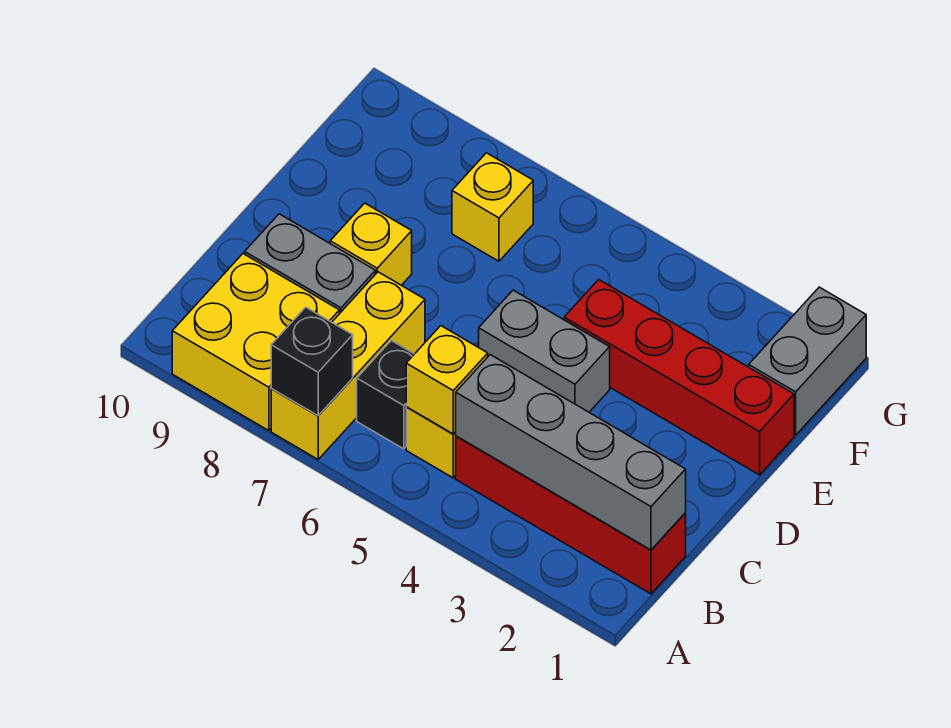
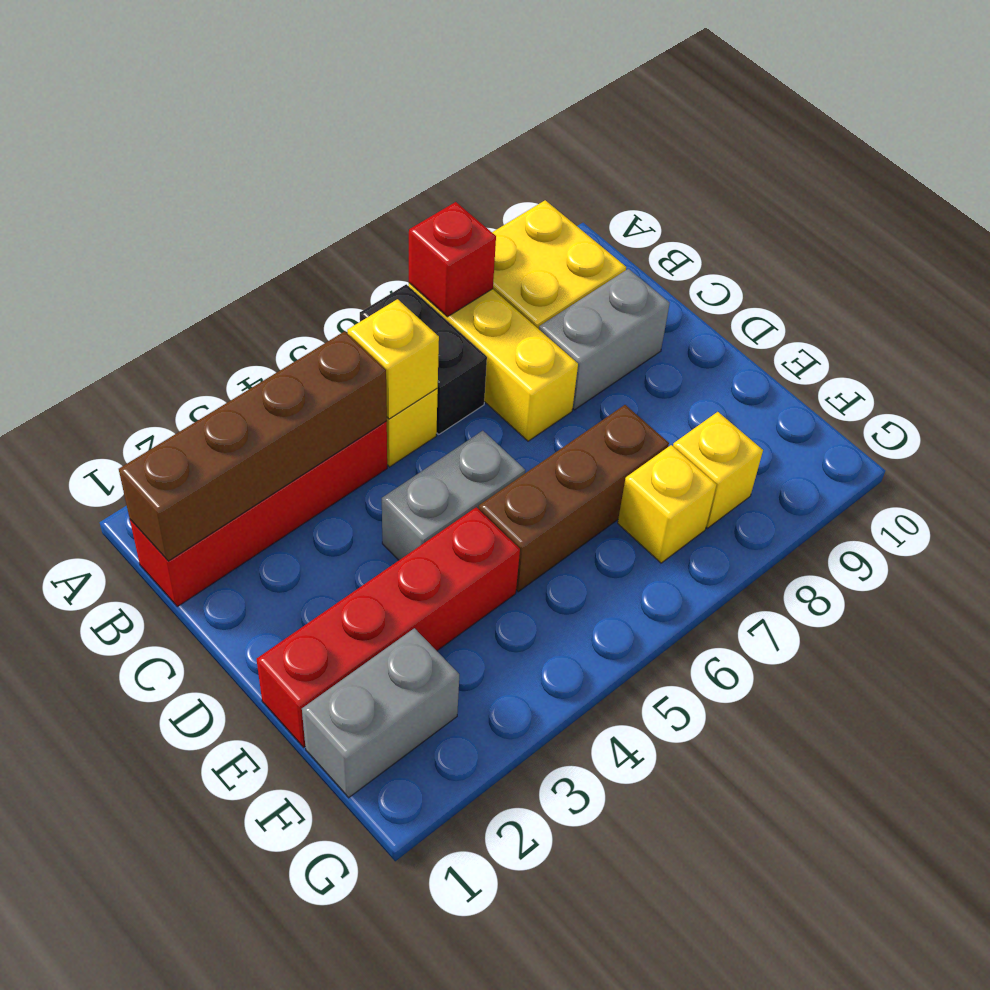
black 1x1 brick [271,307,353,416] -> red 1x1 brick [409,202,496,317]
grey 1x4 brick [456,355,686,550] -> brown 1x4 brick [119,331,387,561]
black 1x1 brick [357,340,414,449] -> black 1x2 brick [360,284,487,434]
yellow 1x1 brick [330,203,412,285] -> yellow 1x1 brick moved to [673,412,763,528]
none -> brown 1x3 brick [479,405,669,592]
grey 1x2 brick [749,287,866,435] -> grey 1x2 brick turned to [302,628,459,798]

